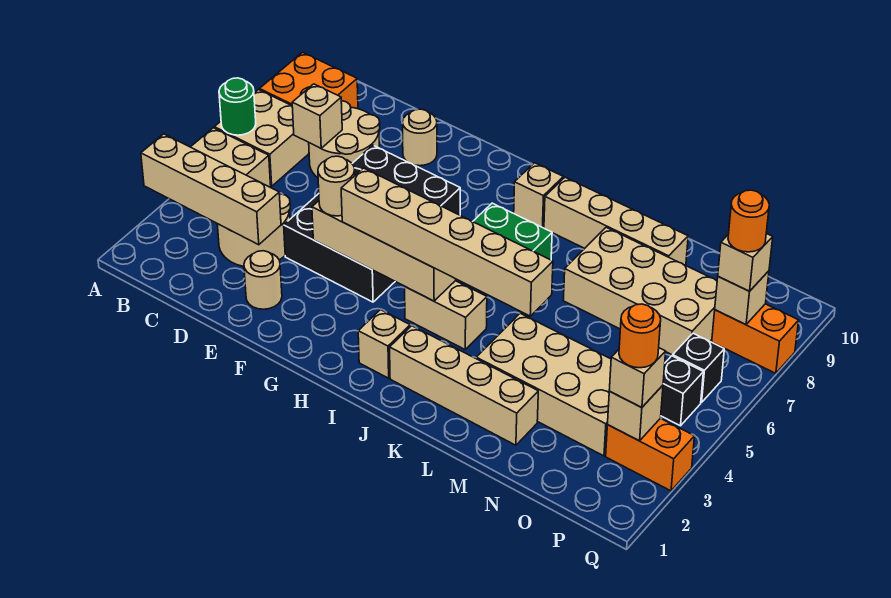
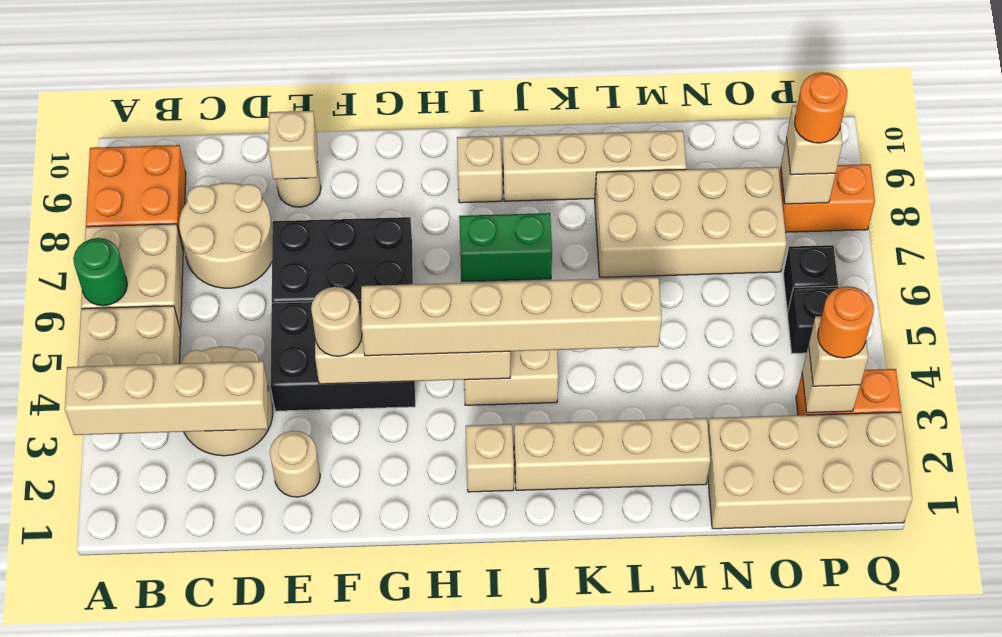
tan 1x1 brick [292,84,342,148] -> tan 1x1 brick moved to [269,111,317,179]
tan 2x4 brick [476,313,611,456] -> tan 2x4 brick moved to [708,412,912,529]

